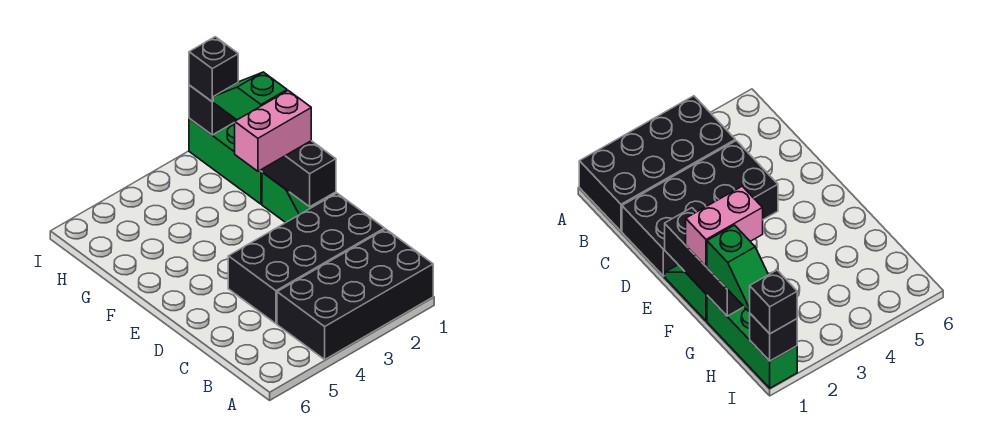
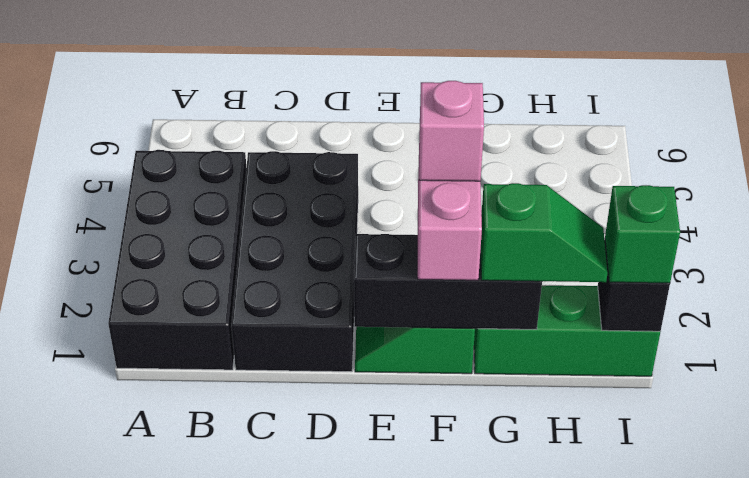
none -> pink 1x1 brick [419,81,484,181]
black 1x1 brick [189,37,238,102] -> green 1x1 brick [605,185,680,283]

